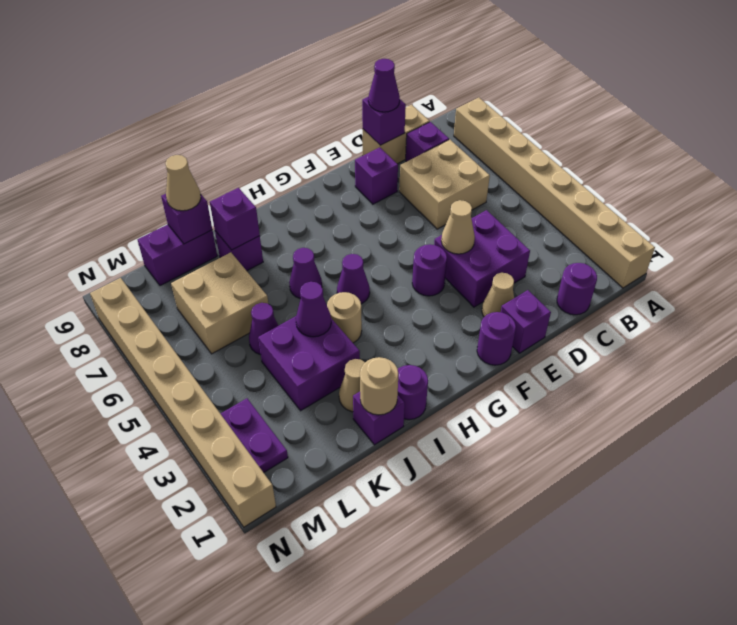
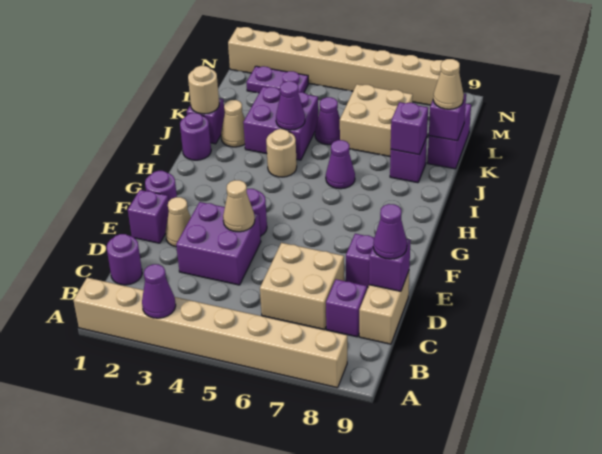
purple 1x1 cone [337,254,370,304] -> purple 1x1 cone moved to [142,264,176,318]

